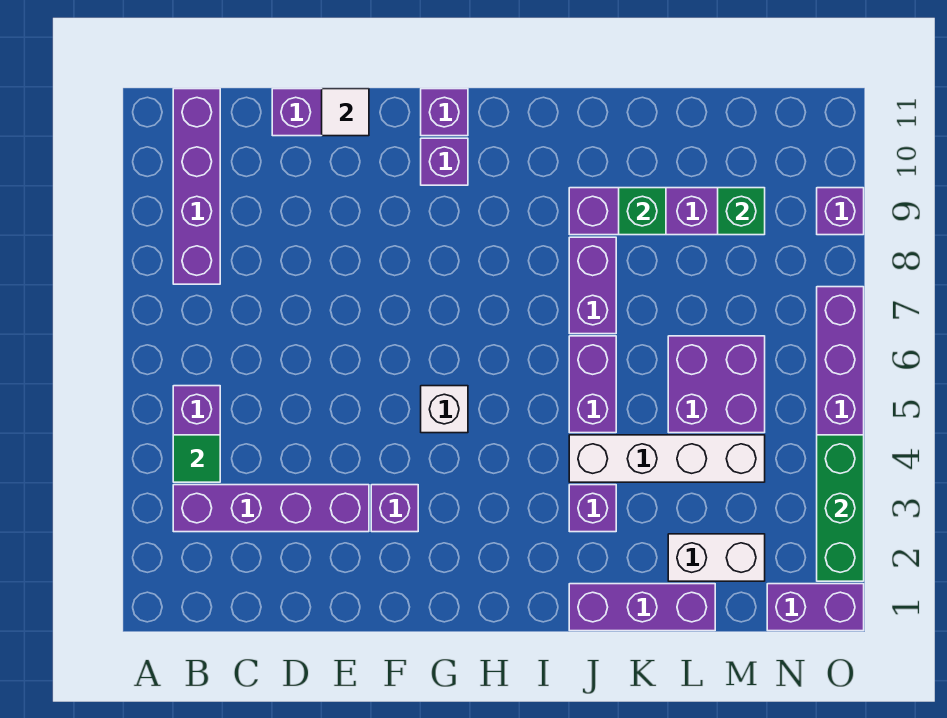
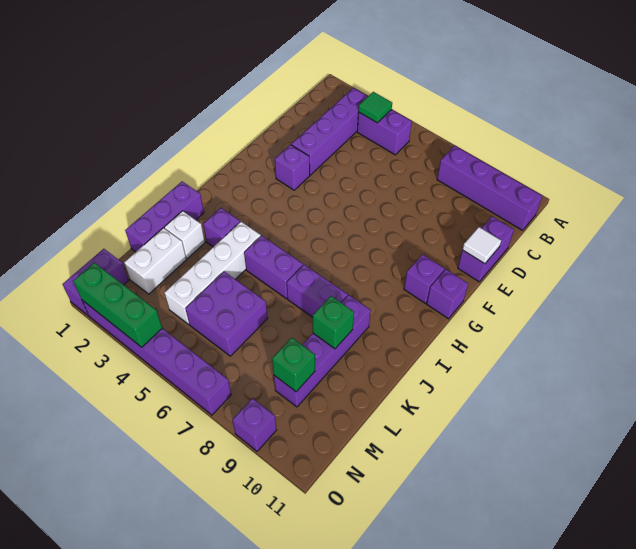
white 1x1 brick [421,386,468,433] -> white 1x1 brick moved to [164,211,205,258]

